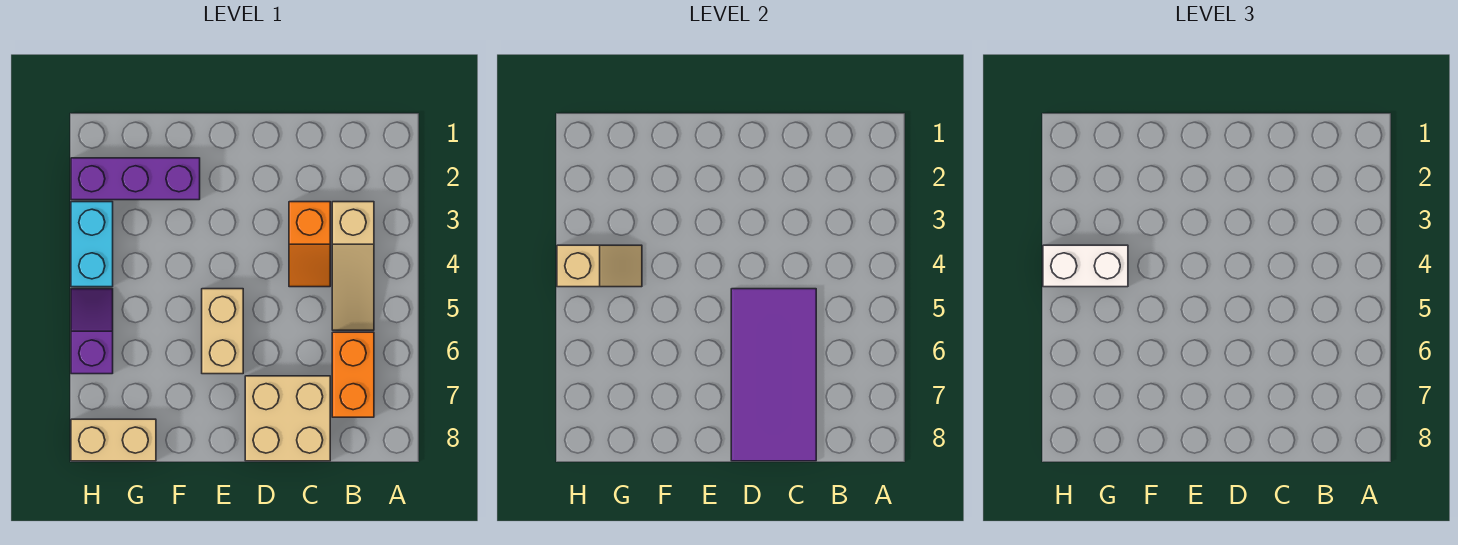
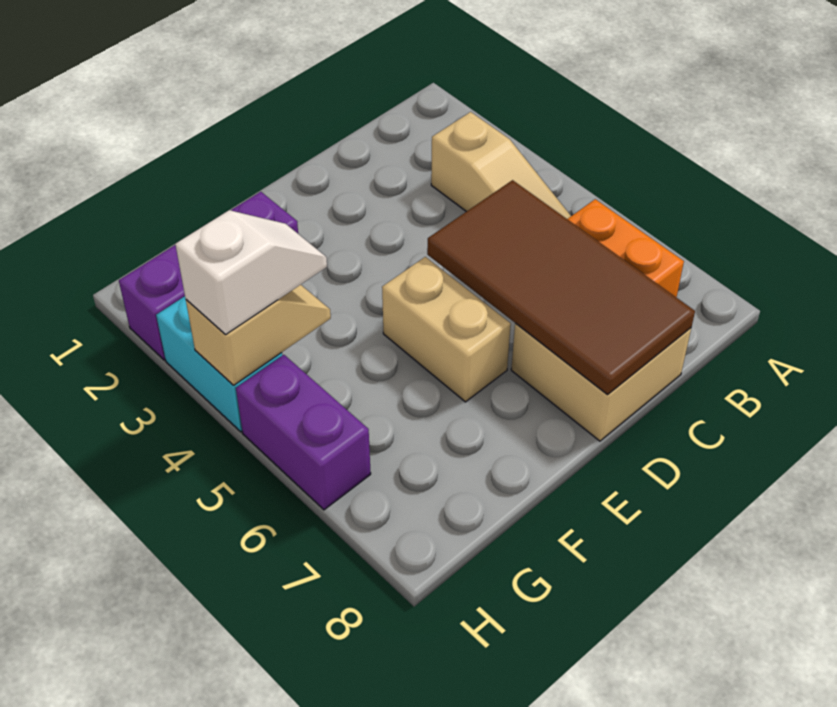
orange 1x2 slope [289,202,330,287] -> none
purple 2x4 tile [731,289,816,461] -> brown 2x4 tile [427,180,695,395]
white 1x2 brick [1043,245,1128,287] -> white 1x2 slope [175,210,327,334]
tan 1x2 brick [71,419,156,461] -> none
purple 1x2 slope [71,289,113,374] -> purple 1x2 brick [236,355,371,510]

